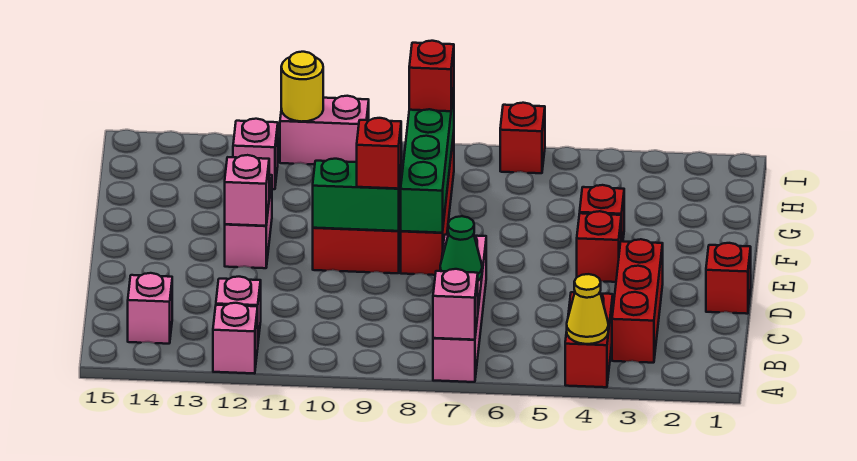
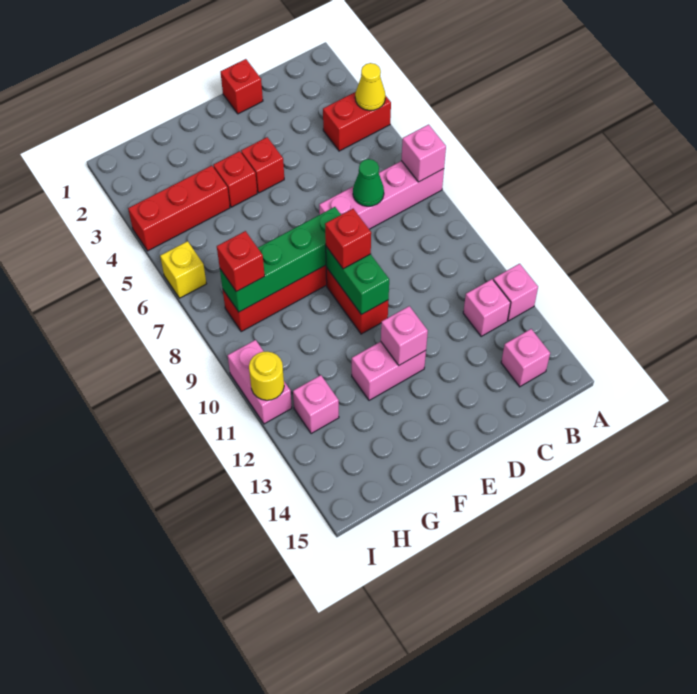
red 1x3 brick [612,239,663,363] -> red 1x3 brick moved to [128,166,230,251]
red 1x1 brick [500,103,545,173] -> yellow 1x1 brick [160,241,206,298]

